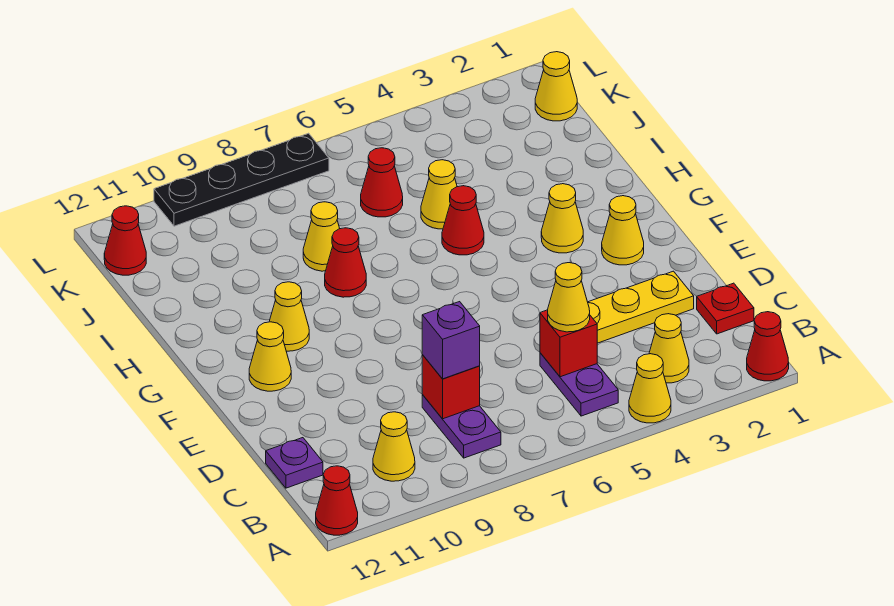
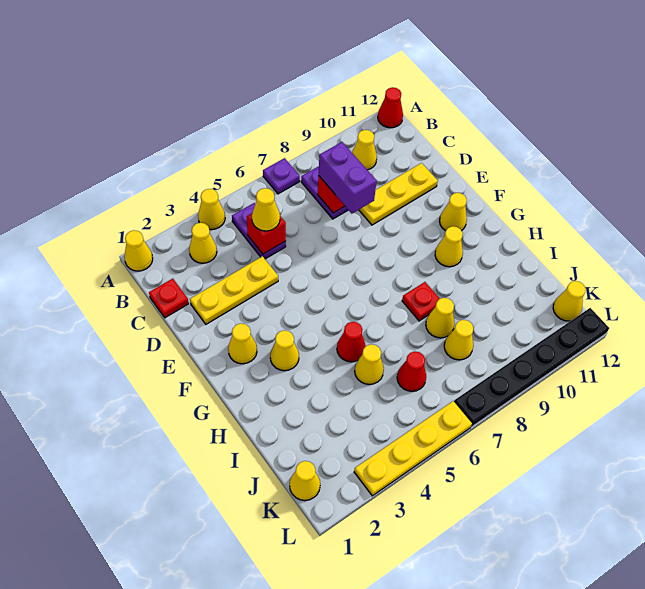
red 1x1 cone [747,312,789,381] -> yellow 1x1 cone [124,230,153,271]
purple 1x1 brick [422,302,480,379] -> purple 1x2 brick [319,142,377,214]
purple 1x1 plate [266,438,323,488] -> purple 1x1 plate moved to [263,158,300,194]
none -> yellow 1x3 plate [359,163,438,225]
red 1x1 cone [325,228,366,297] -> red 1x1 plate [402,282,440,321]
none -> yellow 1x1 cone [444,320,474,360]
red 1x1 cone [104,206,146,275] -> yellow 1x1 cone [553,281,585,321]
none -> yellow 1x4 plate [354,401,472,496]
black 1x4 plate [154,133,329,226] -> black 1x6 plate [454,308,609,427]

